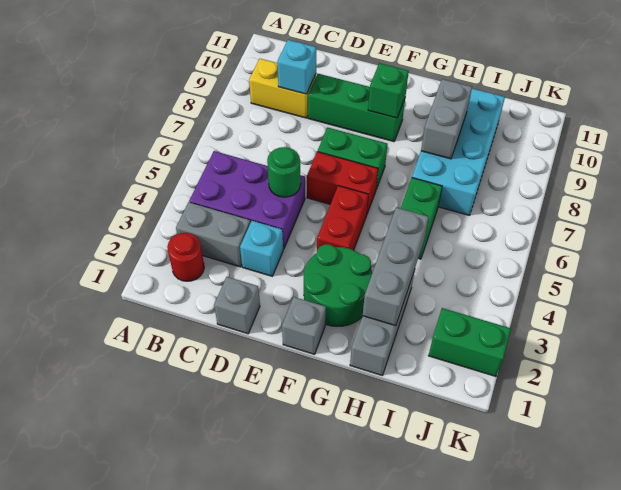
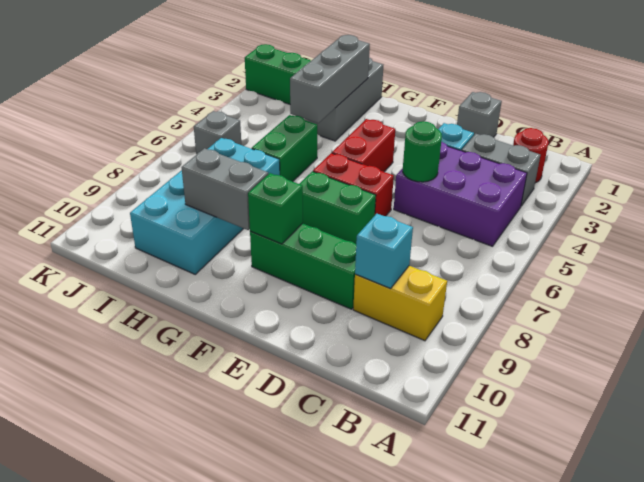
grey 1x1 brick [282,297,326,354] -> grey 1x1 brick moved to [194,111,241,155]
green 2x2 round brick [304,244,372,326] -> none
grey 1x2 brick [421,79,472,159] -> grey 1x2 brick turned to [182,148,268,230]

